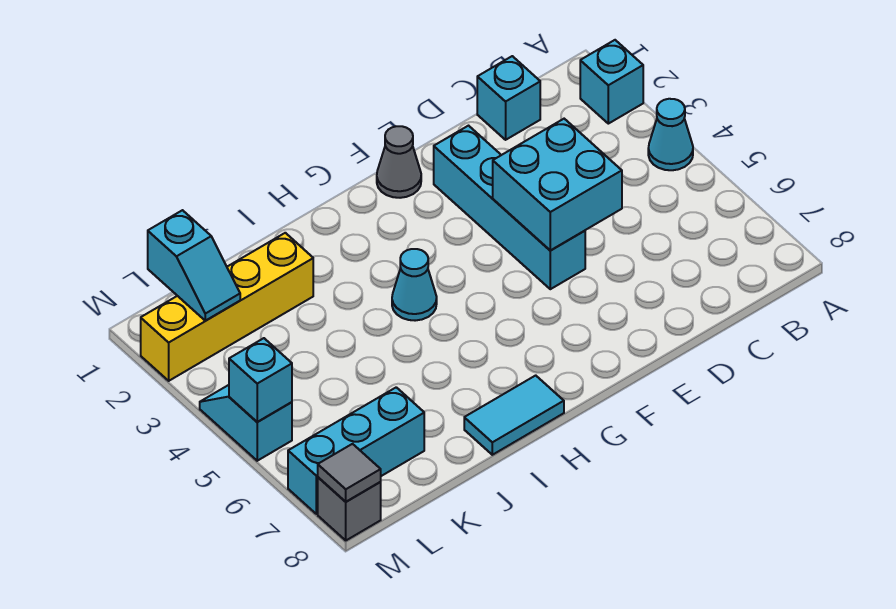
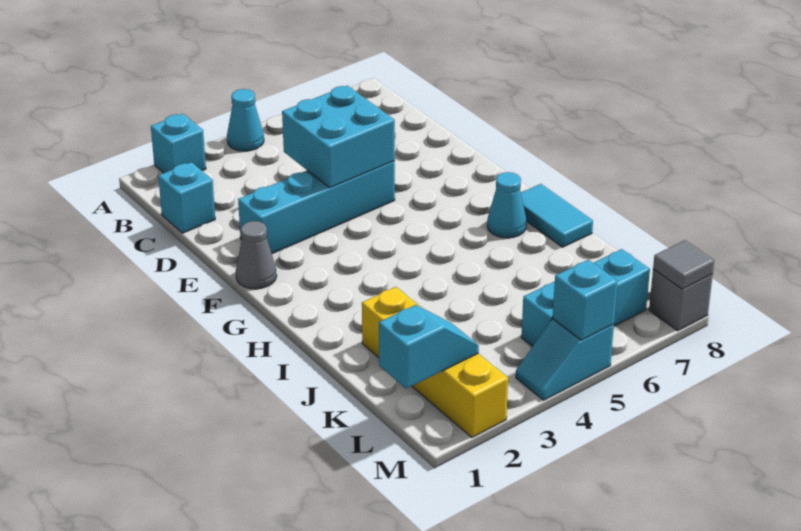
cyan 1x1 cone [392,249,437,321] -> cyan 1x1 cone moved to [487,172,526,238]
cyan 1x3 brick [288,387,424,514] -> cyan 1x3 brick turned to [521,249,650,347]

